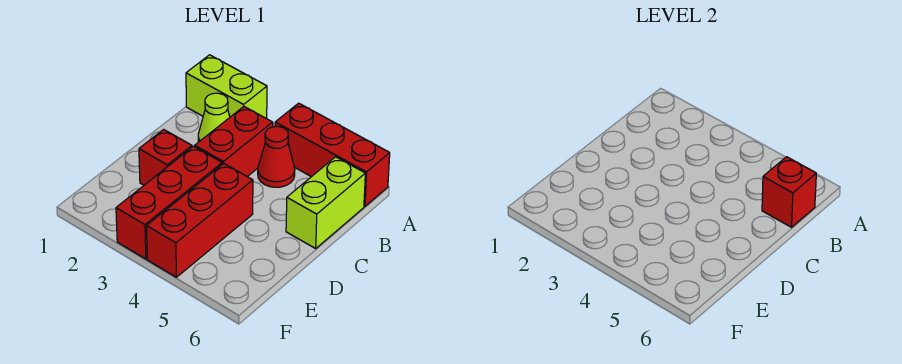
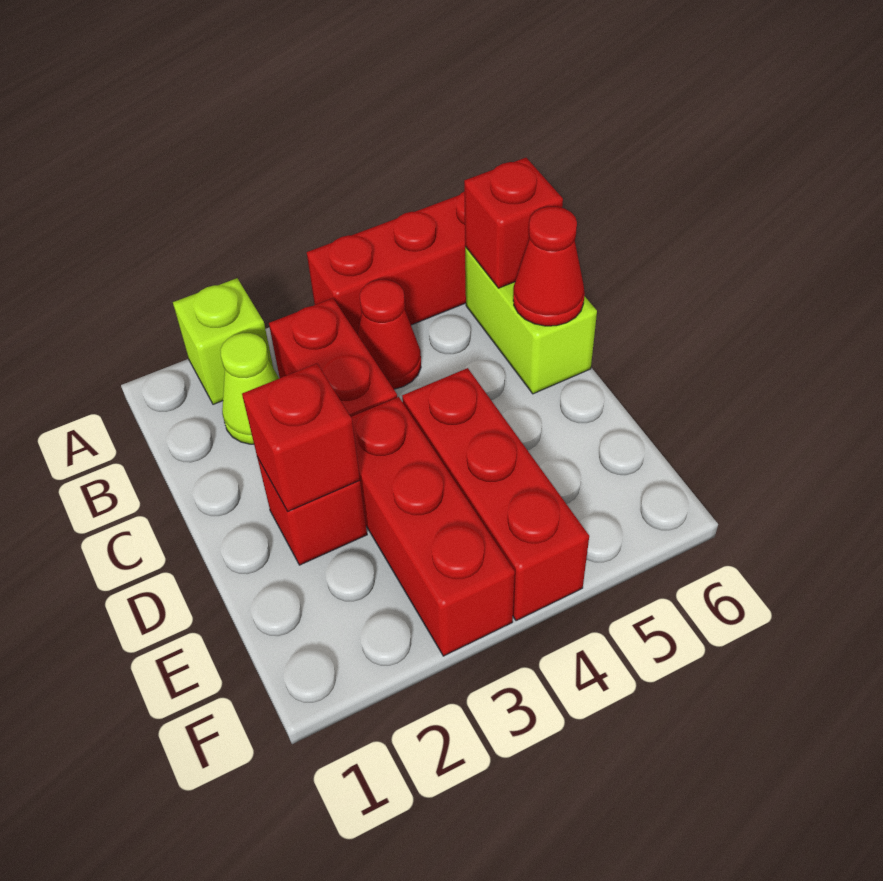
lime 1x2 brick [186,55,267,119] -> lime 1x1 brick [173,278,273,404]
none -> red 1x1 cone [513,207,585,326]
none -> red 1x1 brick [242,364,360,512]

